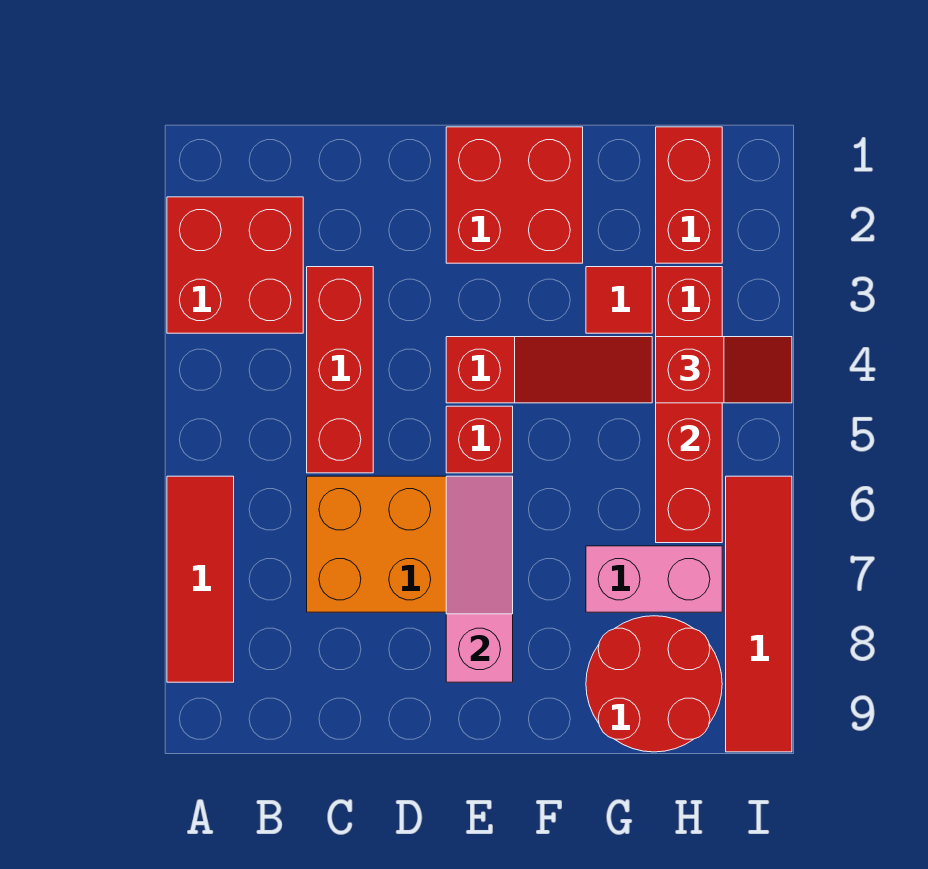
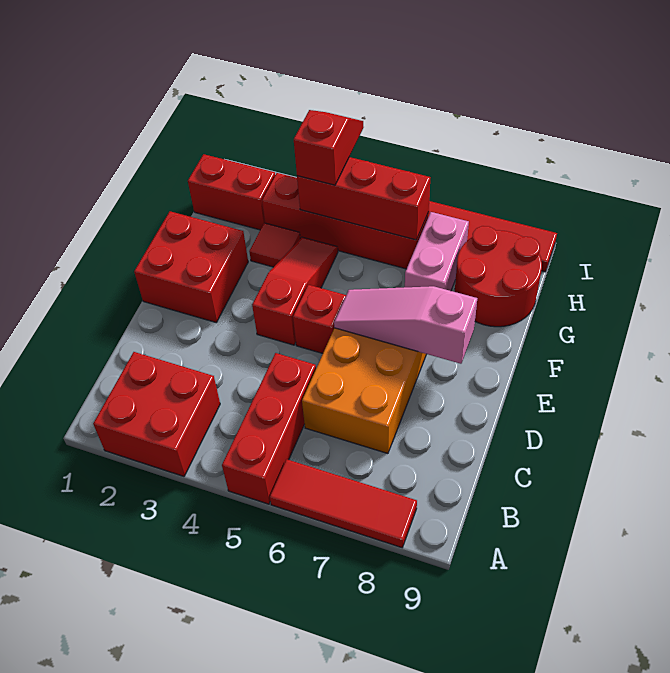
red 1x3 brick [307,267,373,473] -> red 1x3 brick turned to [222,353,316,504]

